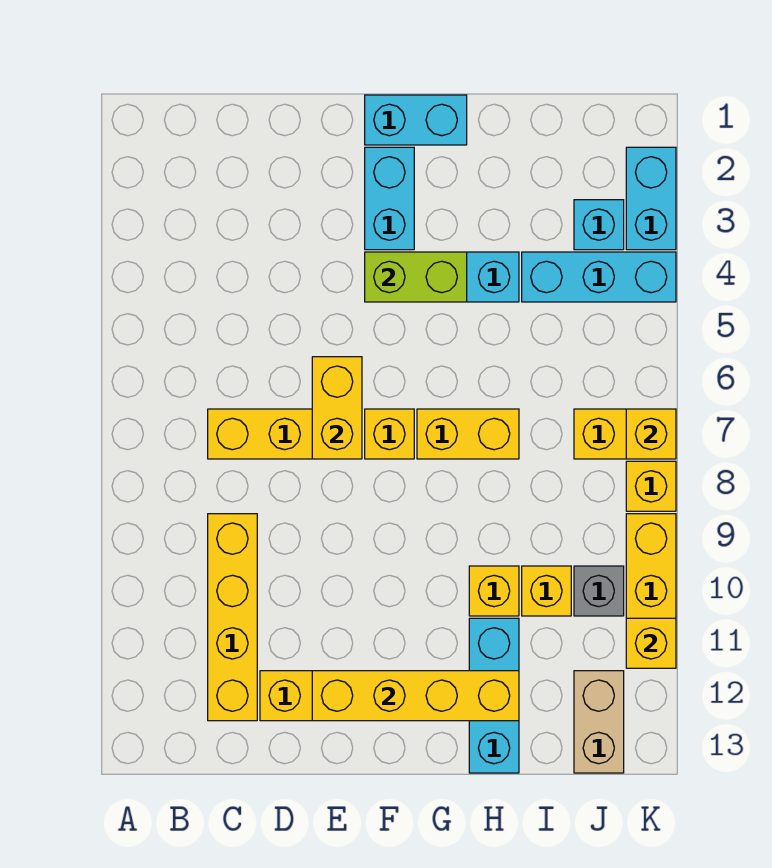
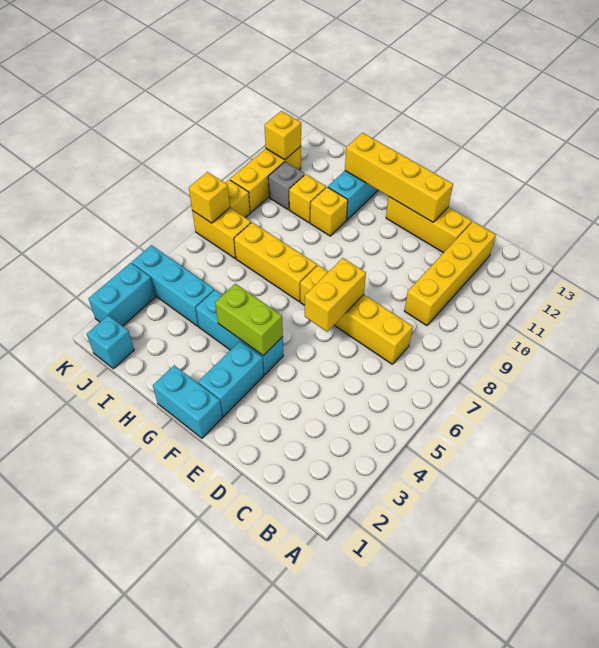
yellow 1x2 brick [417,409,519,459] -> yellow 1x3 brick [234,222,317,302]
cyan 1x1 brick [574,200,624,250] -> cyan 1x1 brick moved to [87,315,134,369]
tan 1x2 brick [574,671,624,773] -> none

